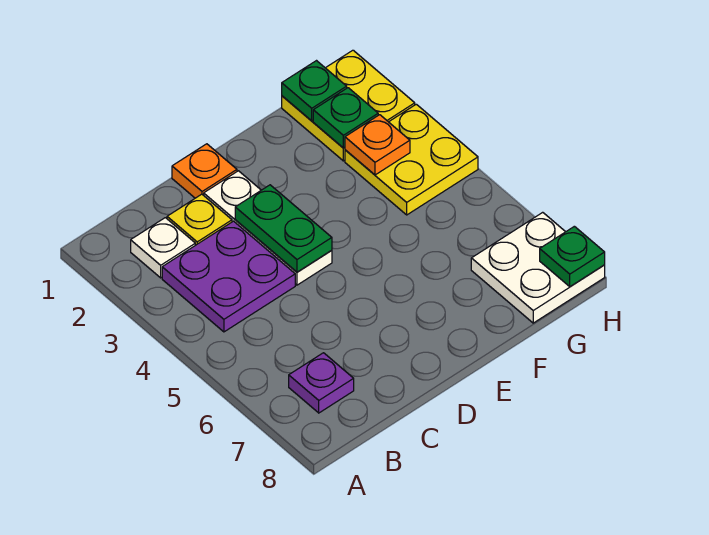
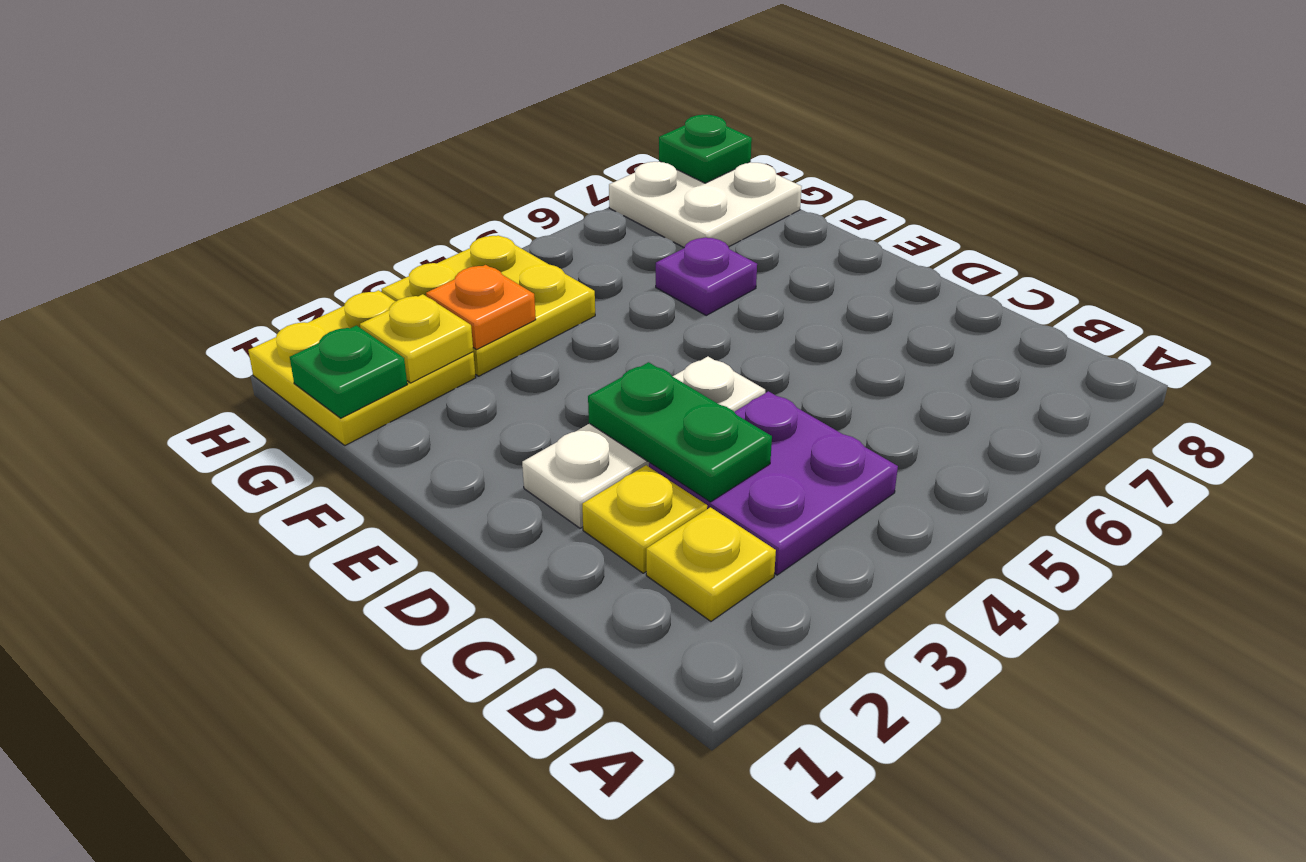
white 1x1 plate [131,218,195,278] -> yellow 1x1 plate [646,507,776,621]
purple 1x1 plate [289,353,354,413] -> purple 1x1 plate moved to [656,238,757,315]
orange 1x1 plate [172,144,237,198] -> none
green 1x2 plate [235,185,332,272] -> green 1x2 plate turned to [588,362,772,502]
green 1x1 plate [313,88,378,148] -> yellow 1x1 plate [360,294,473,383]

